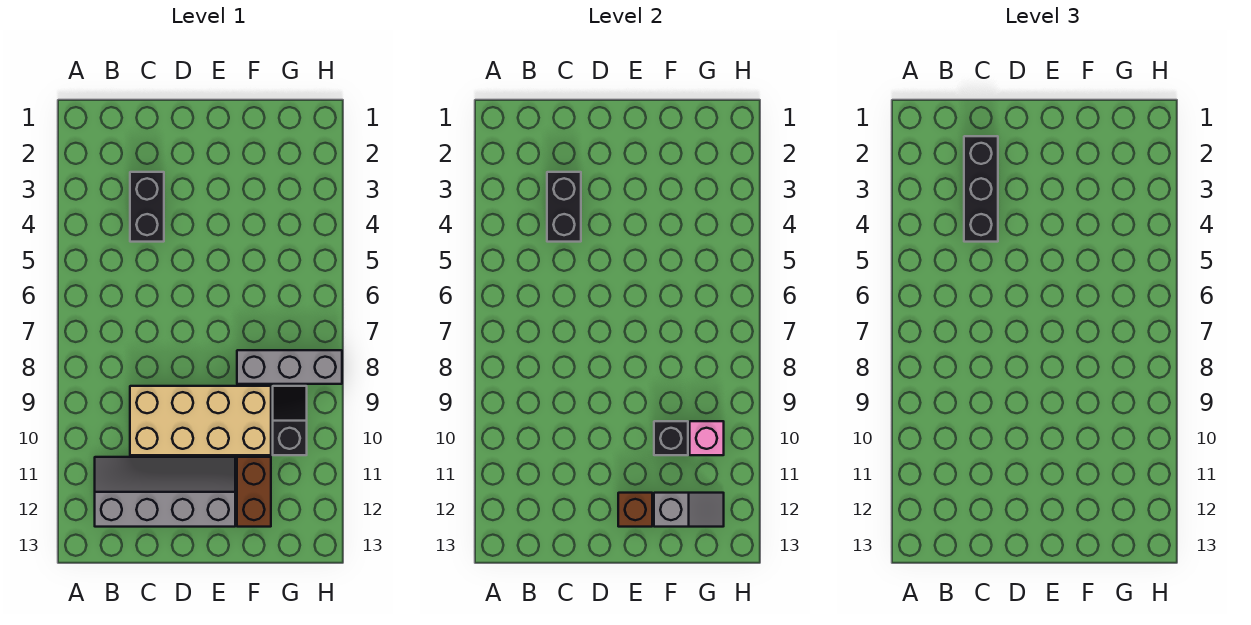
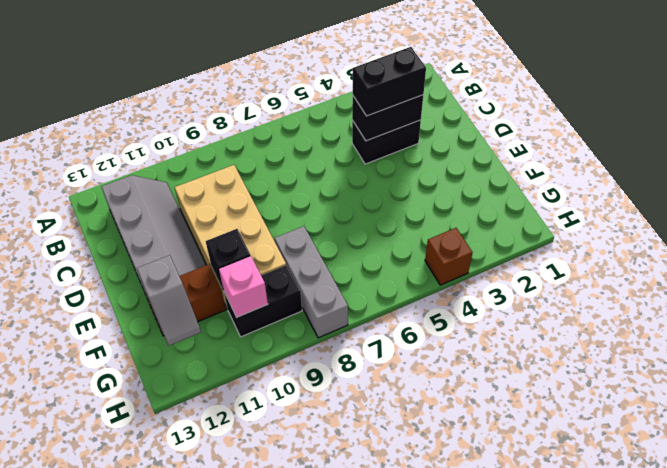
black 1x3 brick [964,136,998,242] -> black 1x2 brick [353,47,426,116]
brown 1x1 brick [618,493,652,527] -> brown 1x1 brick moved to [425,228,473,285]
black 1x2 slope [273,386,307,455] -> black 1x2 brick [224,265,302,337]

